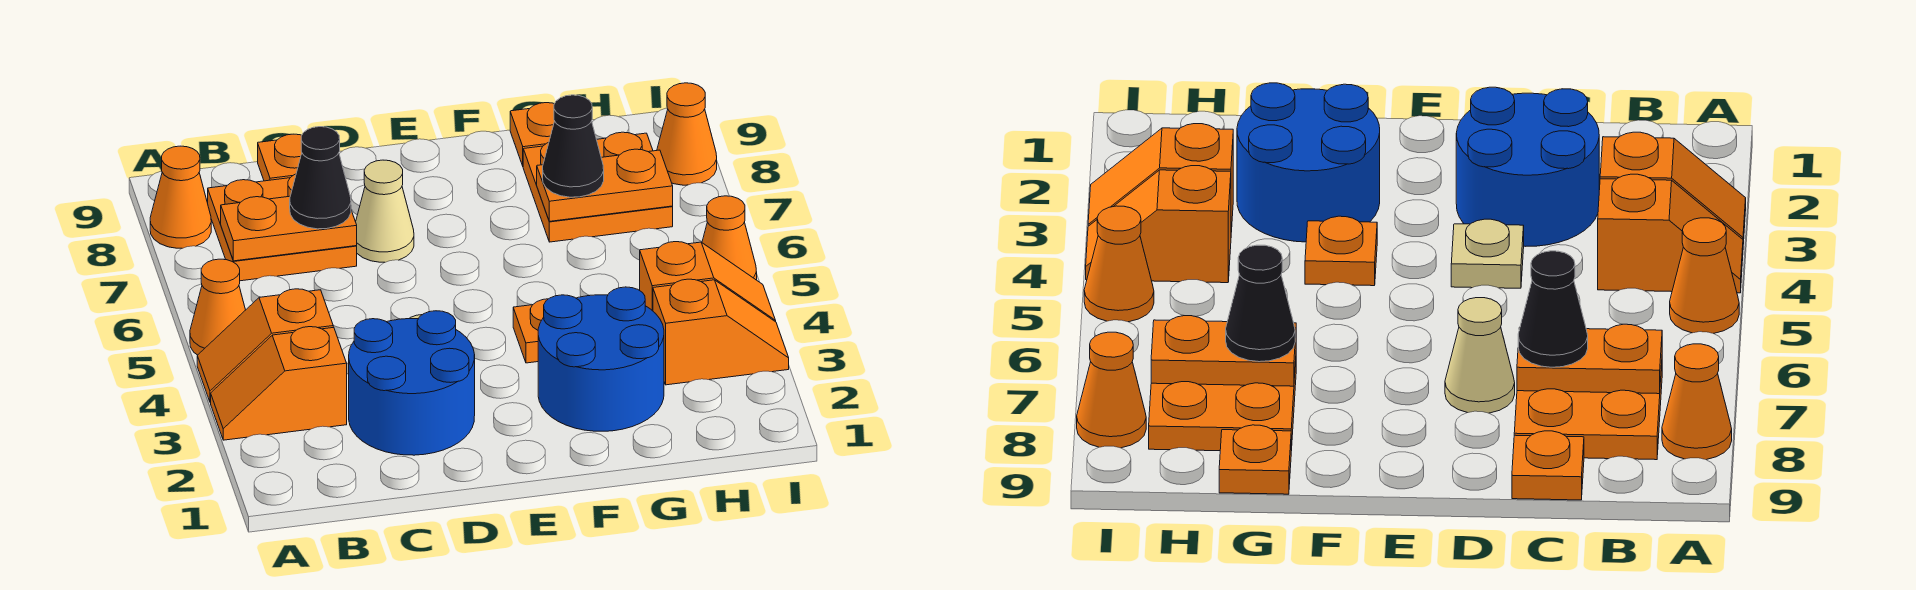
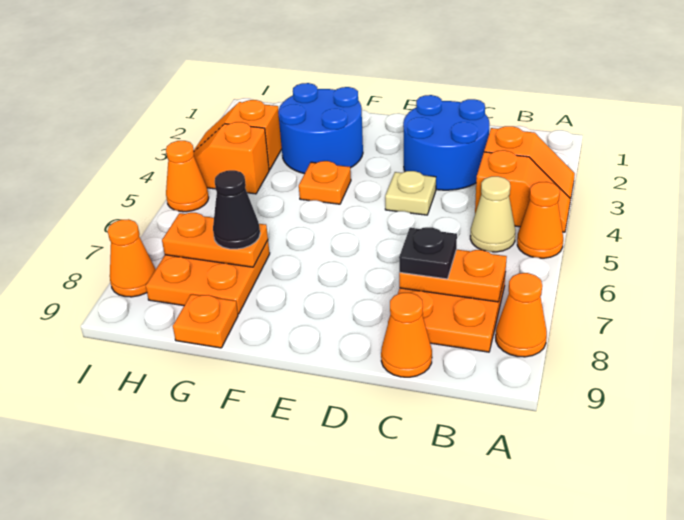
black 1x1 cone [290,127,351,229] -> black 1x1 plate [399,227,457,279]
orange 1x1 plate [258,134,302,181] -> orange 1x1 cone [381,293,432,377]
tan 1x1 cone [356,160,414,262] -> tan 1x1 cone moved to [470,176,515,252]

